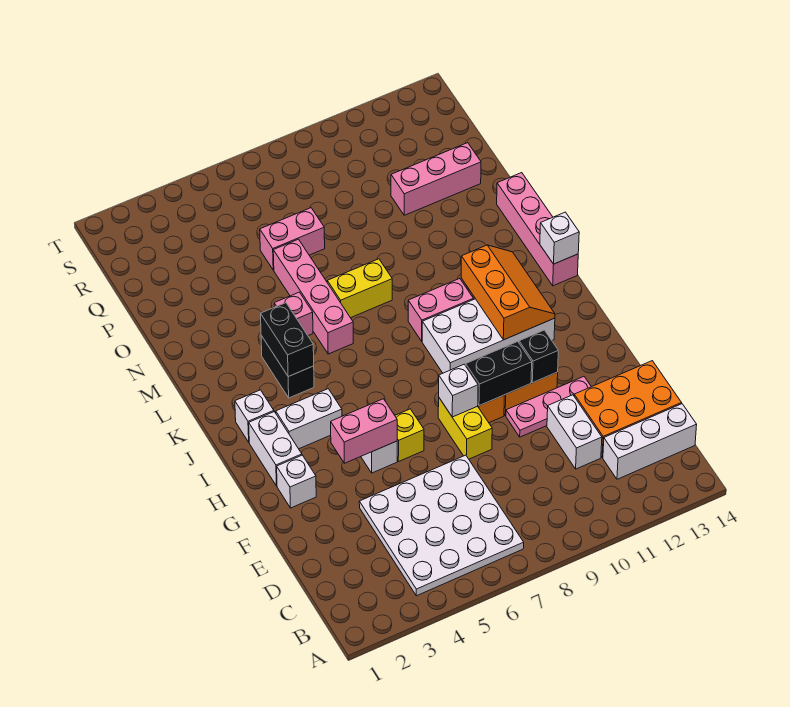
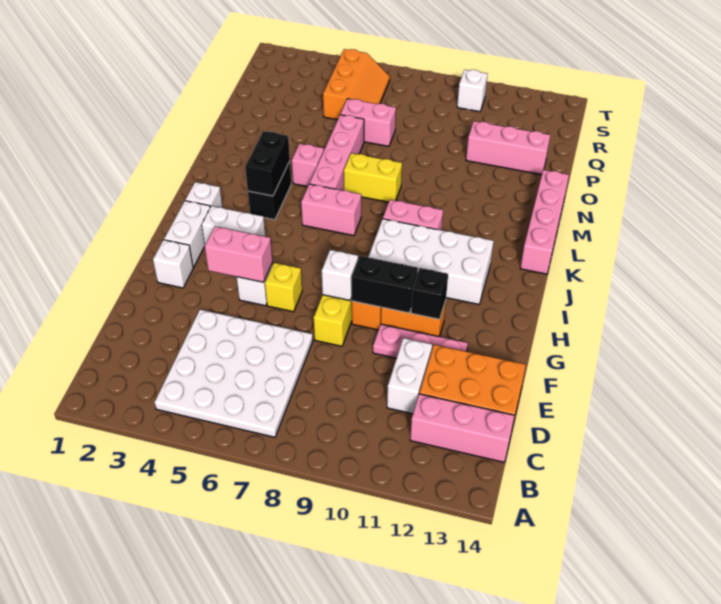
white 1x3 brick [603,404,697,479] -> pink 1x3 brick [410,394,514,462]
orange 2x3 slope [461,245,555,340] -> orange 2x3 slope moved to [323,49,390,120]
none -> pink 1x2 brick [301,184,361,236]
white 1x1 brick [540,212,579,264] -> white 1x1 brick moved to [457,70,488,112]

